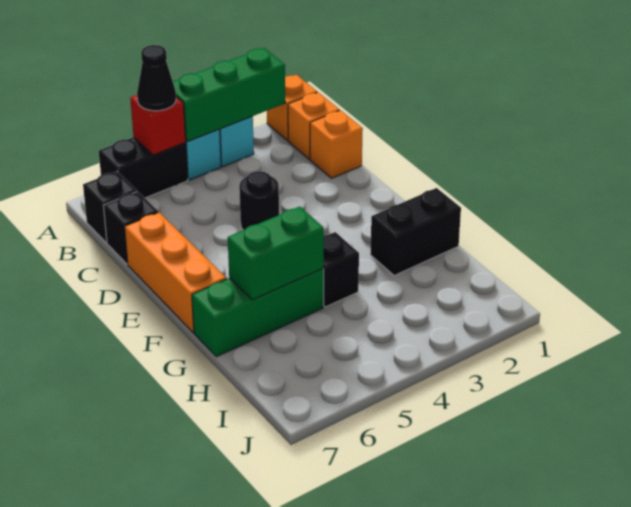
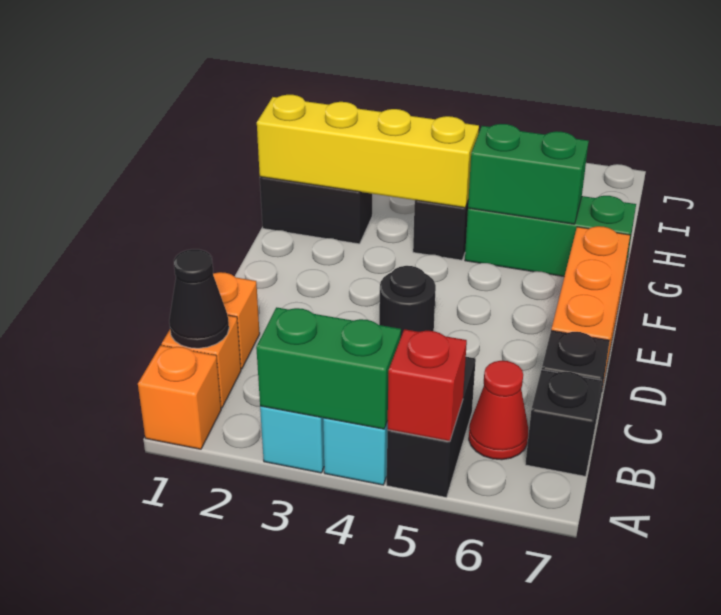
green 1x3 brick [173,48,285,142] -> green 1x2 brick [256,307,401,429]
black 1x2 brick [99,137,188,198] -> black 1x2 brick turned to [387,357,476,497]
black 1x1 cone [137,45,176,111] -> black 1x1 cone moved to [169,249,229,348]
none -> red 1x1 cone [469,361,528,460]
none -> yellow 1x4 brick [257,95,479,208]

